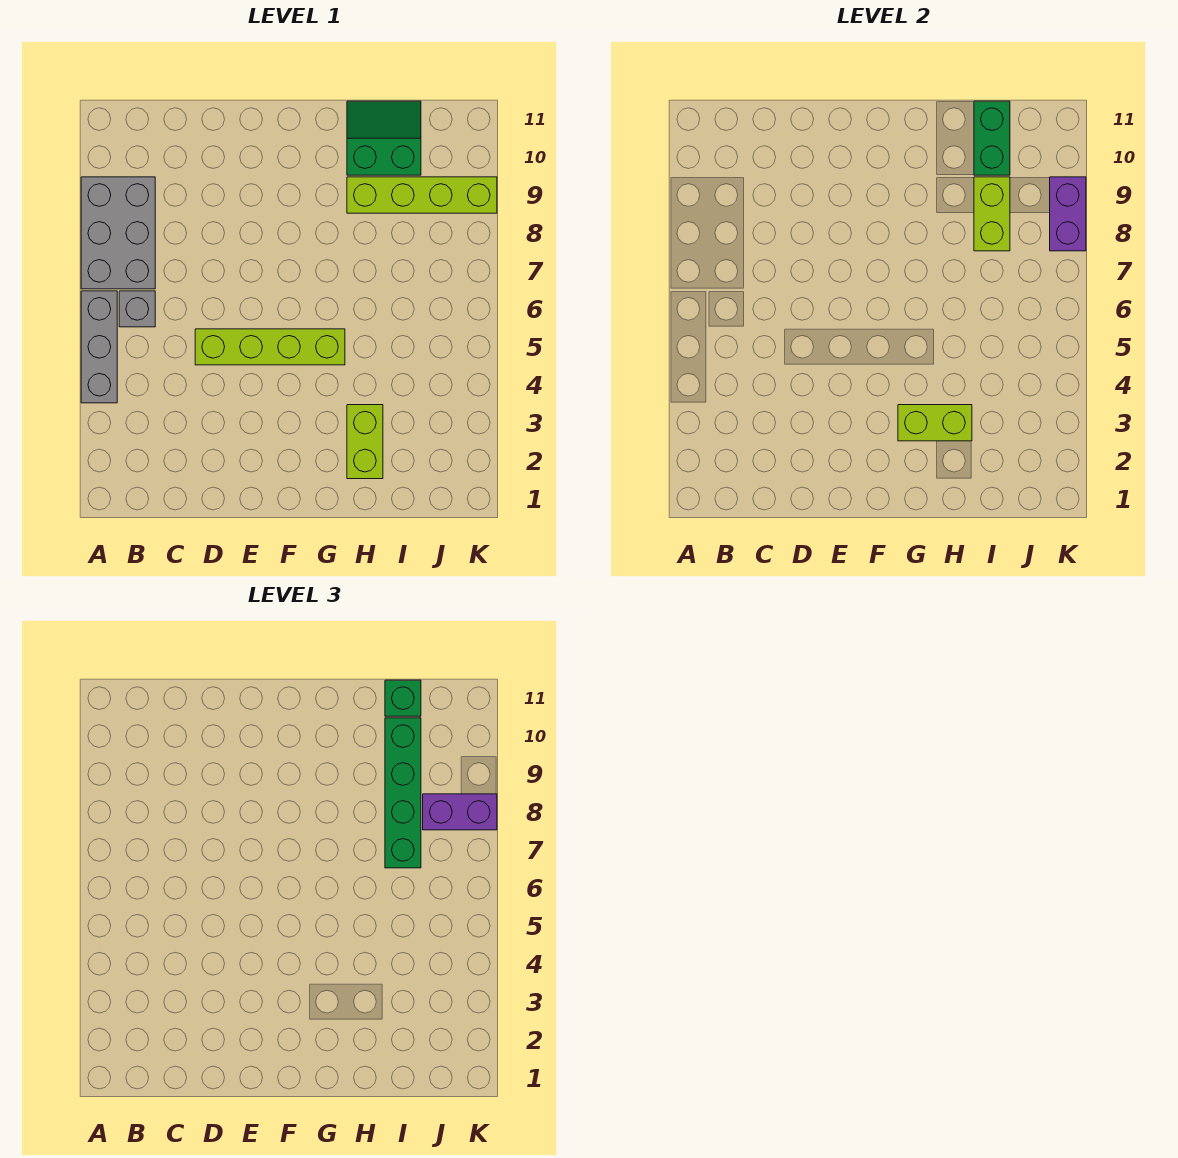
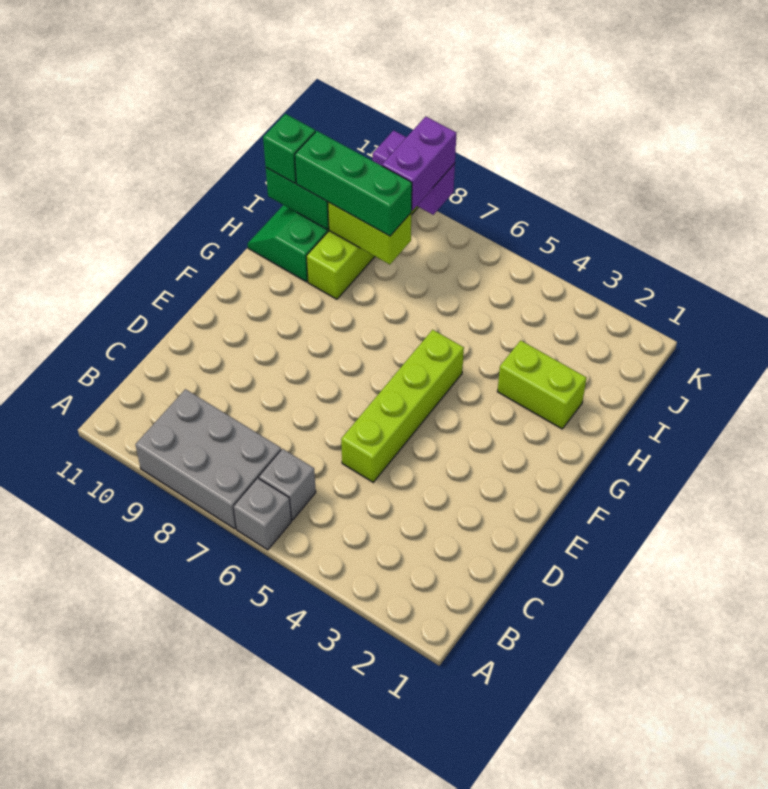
grey 1x3 brick [81,291,117,403] -> grey 1x1 brick [233,478,291,550]
lime 1x2 brick [898,405,972,441] -> none
green 1x4 brick [385,718,421,868] -> green 1x3 brick [295,131,412,236]

